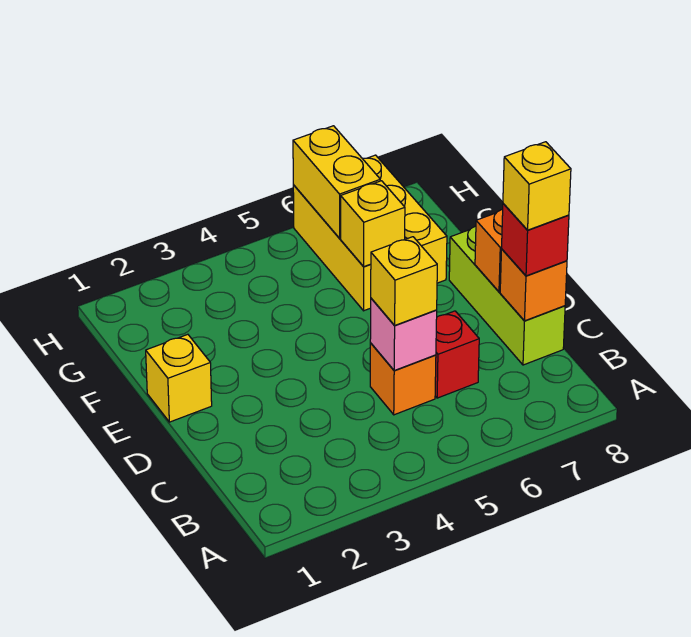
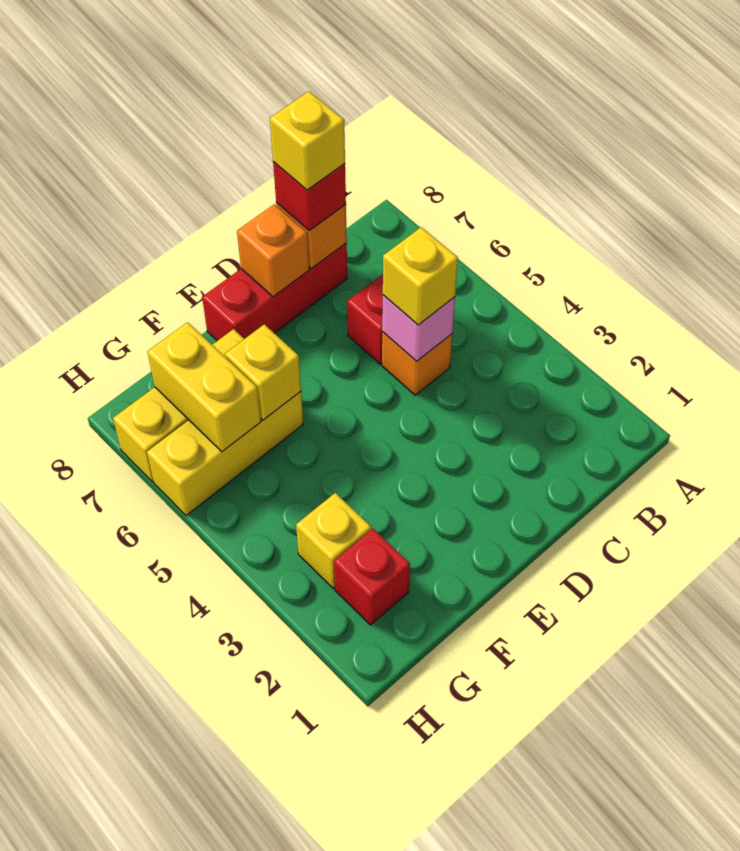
lime 1x3 brick [449,226,565,365] -> red 1x3 brick [202,243,347,341]
yellow 1x1 brick [146,334,212,422] -> yellow 1x1 brick moved to [296,493,371,588]
none -> red 1x1 brick [334,529,410,625]
yellow 1x2 brick [293,126,380,238] -> yellow 1x2 brick turned to [148,322,261,452]

